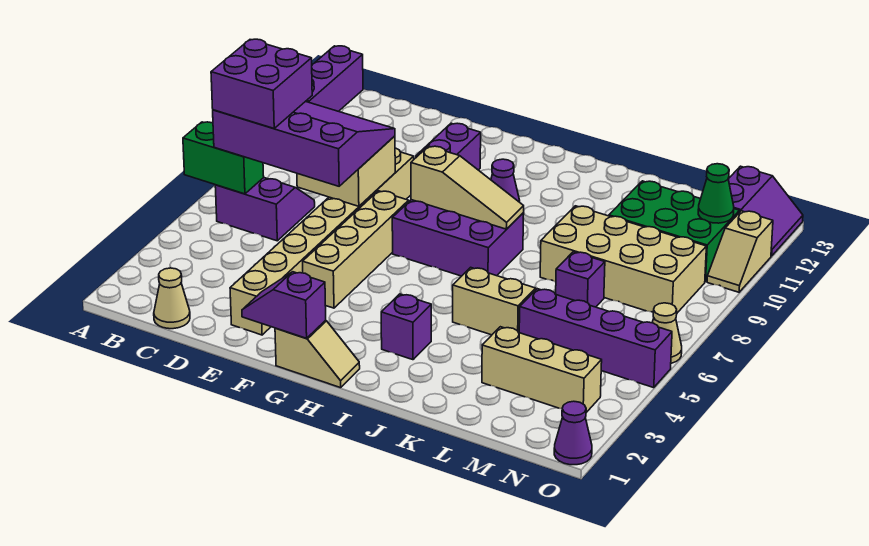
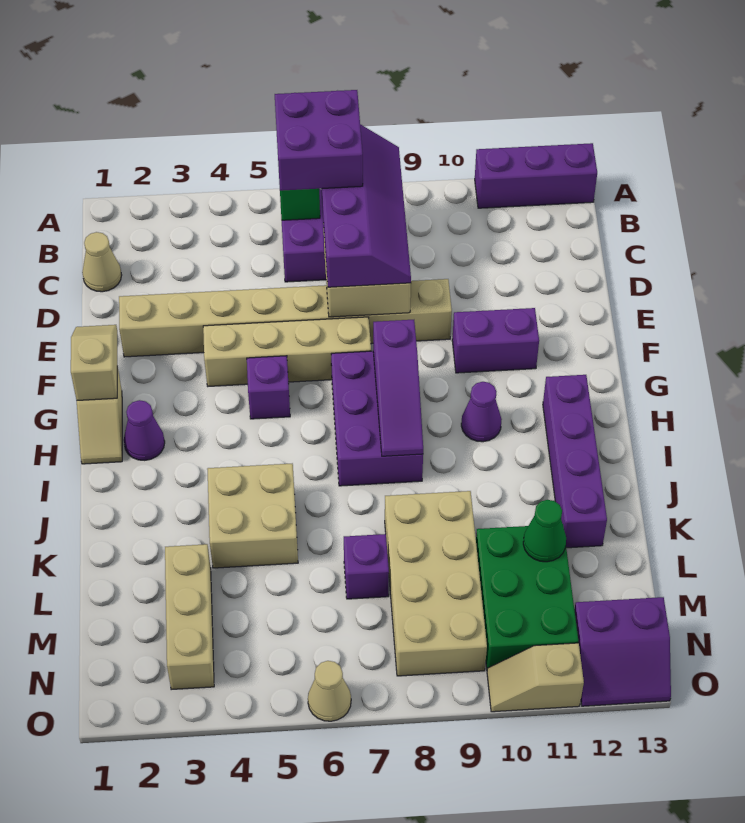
purple 3x4 slope [213,101,395,186] -> purple 2x4 slope [321,124,411,287]
purple 1x2 slope [242,272,326,338] -> tan 1x2 slope [71,325,117,400]
tan 1x3 slope [411,146,524,229] -> purple 1x3 slope [373,320,423,456]
purple 1x1 brick [381,294,431,360] -> purple 1x1 brick moved to [247,356,290,419]
tan 1x2 brick [453,267,536,335] -> tan 2x2 brick [207,464,298,568]
purple 1x4 brick [519,289,672,388] -> purple 1x4 brick moved to [543,375,607,548]
green 1x1 cone [698,164,734,223] -> green 1x1 cone moved to [523,500,566,562]
purple 1x1 cone [554,401,592,465] -> purple 1x1 cone moved to [124,400,165,460]

